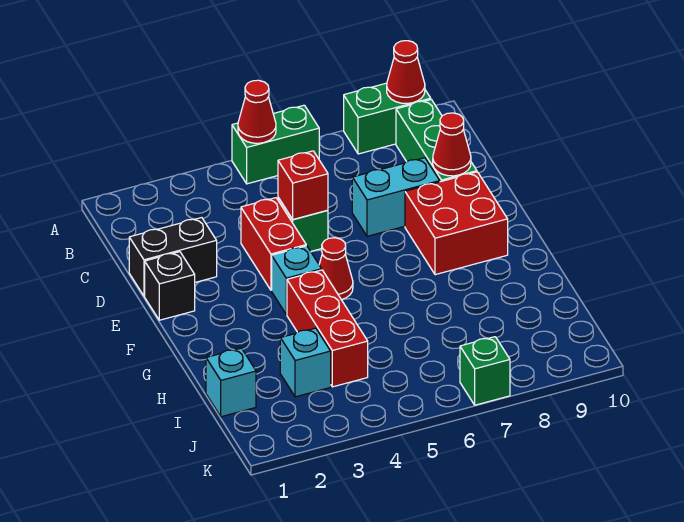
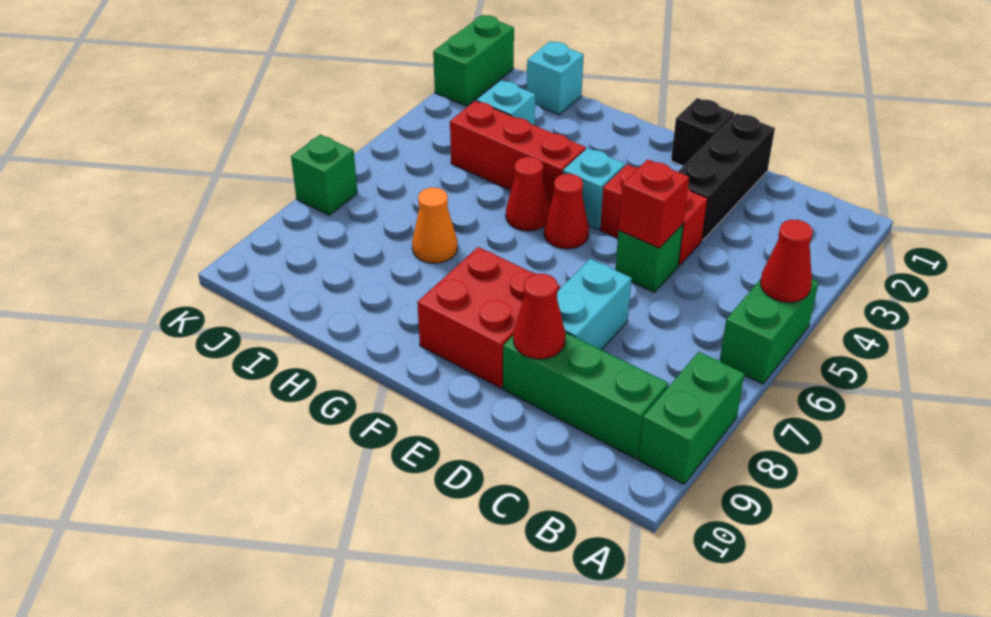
red 1x1 cone [387,41,425,103] -> red 1x1 cone moved to [506,157,550,231]
black 1x2 brick [129,218,217,296] -> black 1x3 brick [678,113,775,240]
none -> orange 1x1 cone [412,188,458,263]
none -> green 1x2 brick [433,15,514,106]

